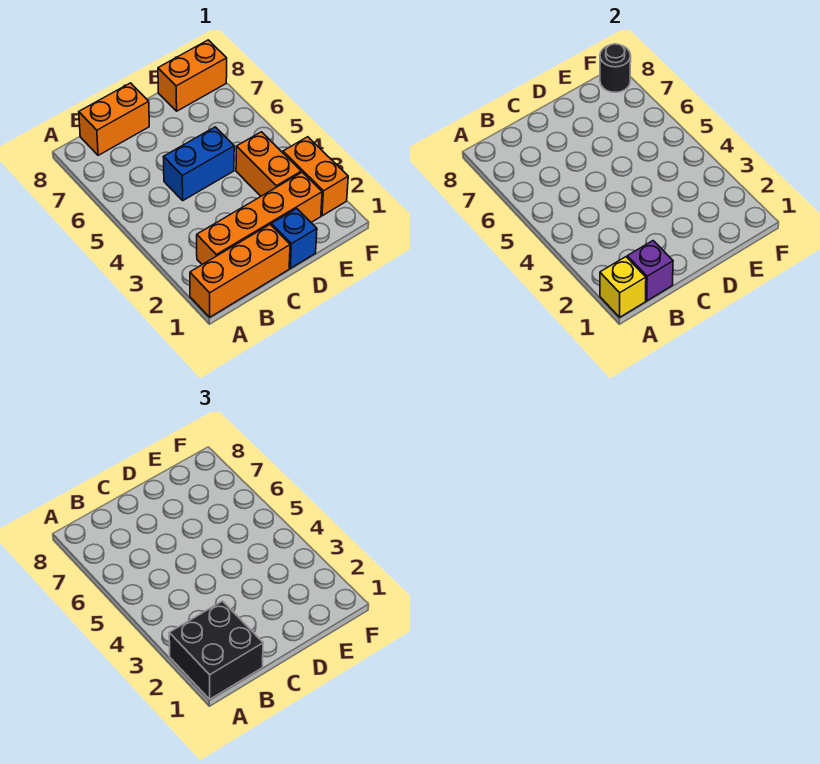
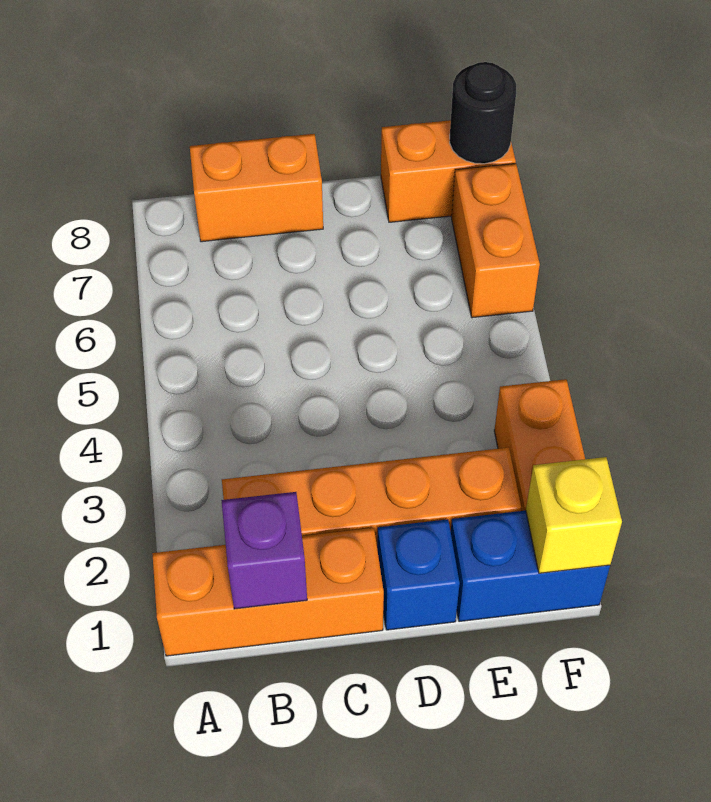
yellow 1x1 brick [600,257,646,317] -> yellow 1x1 brick moved to [526,457,622,573]
black 2x2 brick [169,601,263,699] -> none
blue 1x2 brick [164,127,234,200] -> blue 1x2 brick moved to [451,511,610,622]
orange 1x2 brick [236,132,301,196] -> orange 1x2 brick moved to [452,163,540,318]

